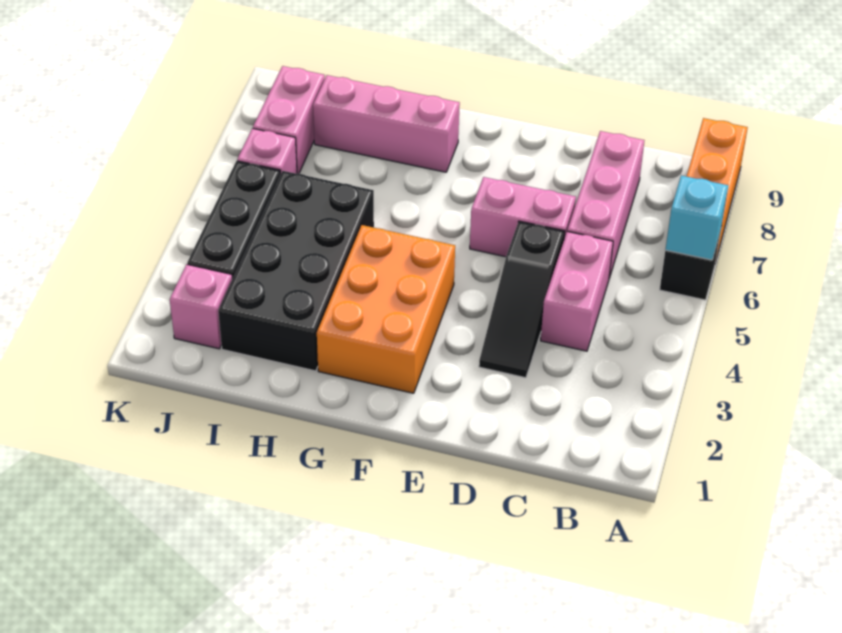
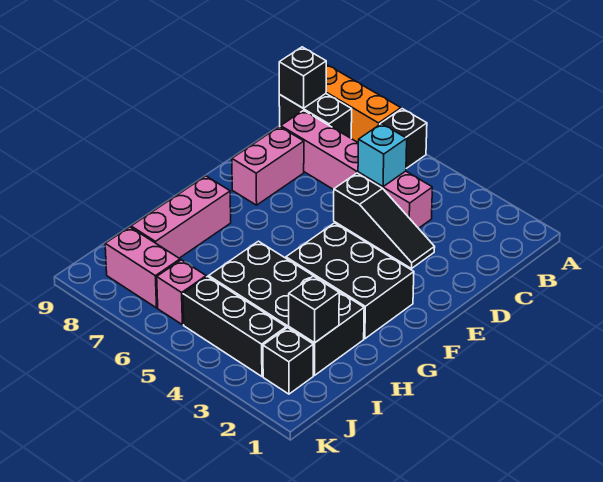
cyan 1x1 brick [665,176,728,260] -> cyan 1x1 brick moved to [358,124,407,187]
none -> black 1x2 brick [279,94,352,138]
none -> black 1x1 brick [279,47,326,108]
pink 1x2 brick [470,177,576,257] -> pink 1x2 brick moved to [232,126,304,205]
orange 2x3 brick [317,225,455,393] -> black 2x3 brick [286,223,414,339]
none -> black 1x1 brick [289,276,339,343]
pink 1x1 brick [170,264,232,349] -> black 1x1 brick [263,328,313,394]

